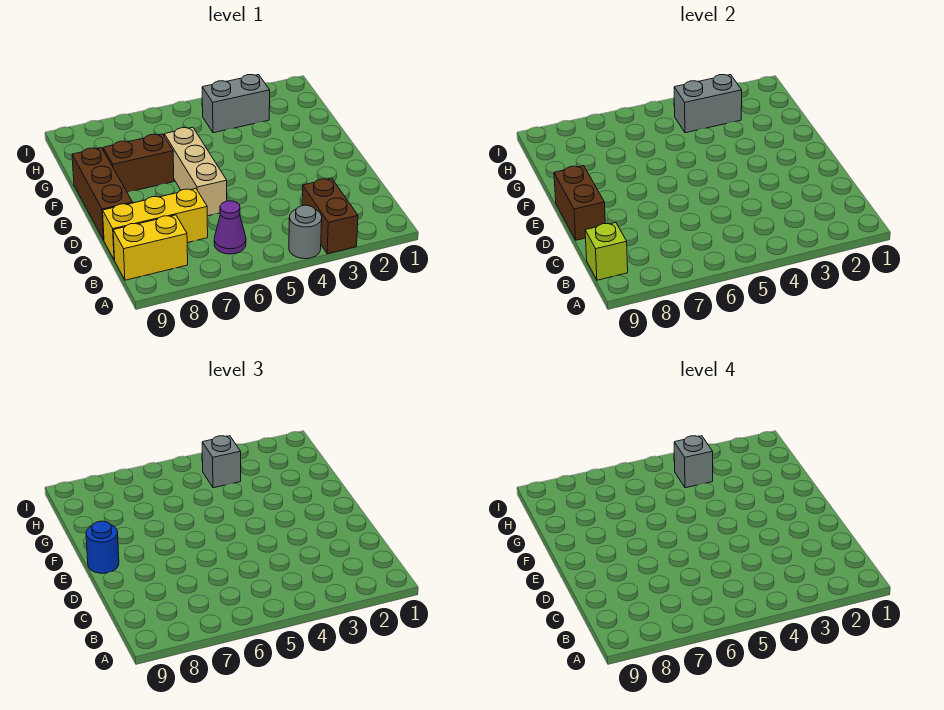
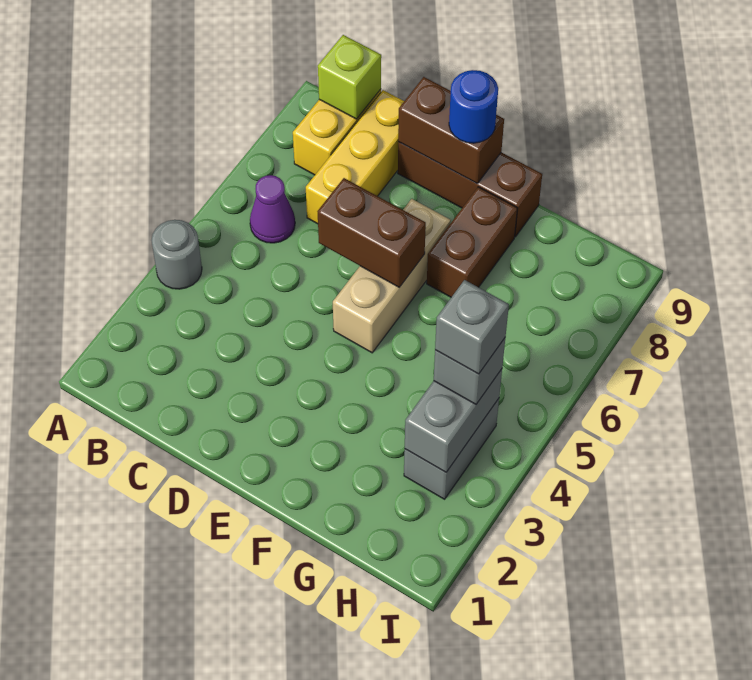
brown 1x2 brick [302,178,358,254] -> brown 1x2 brick moved to [317,178,426,287]
tan 1x3 brick [164,127,227,216] -> tan 1x3 brick turned to [333,199,451,353]

